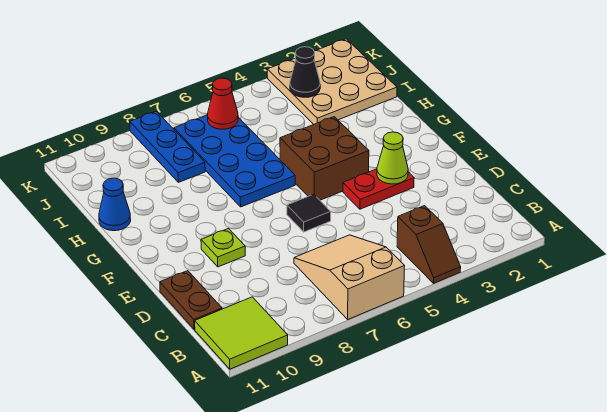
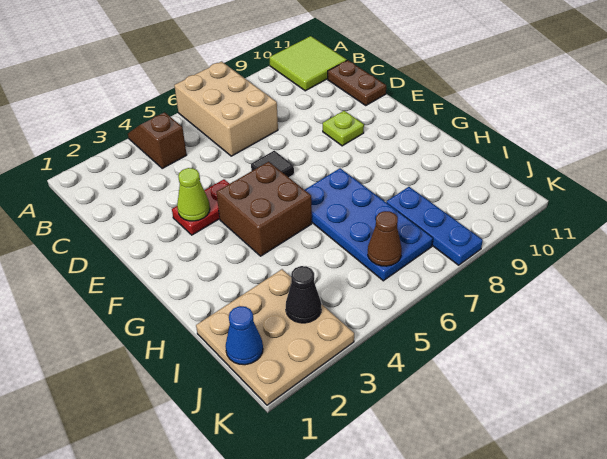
tan 2x3 slope [294,235,405,319] -> tan 2x3 brick [174,62,278,156]
blue 1x1 cone [99,178,131,231] -> blue 1x1 cone moved to [226,306,263,365]
red 1x1 cone [208,78,238,129] -> brown 1x1 cone [368,211,402,266]

